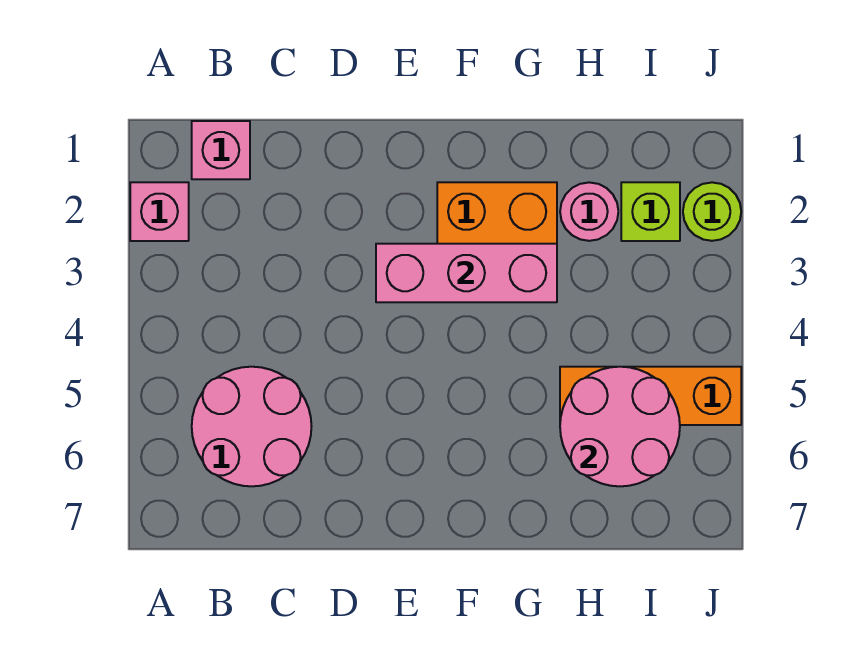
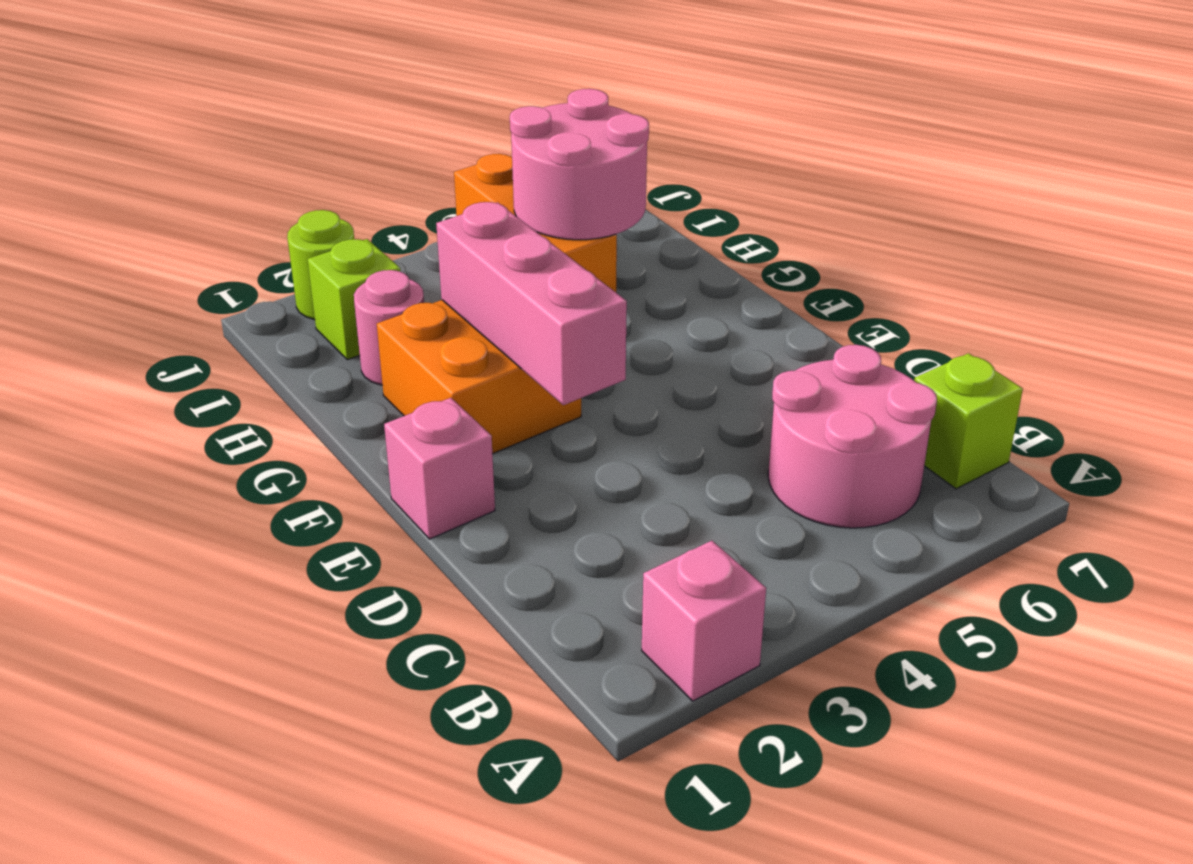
pink 1x1 brick [192,121,250,179] -> pink 1x1 brick moved to [384,398,495,539]
none -> lime 1x1 brick [914,353,1023,489]

